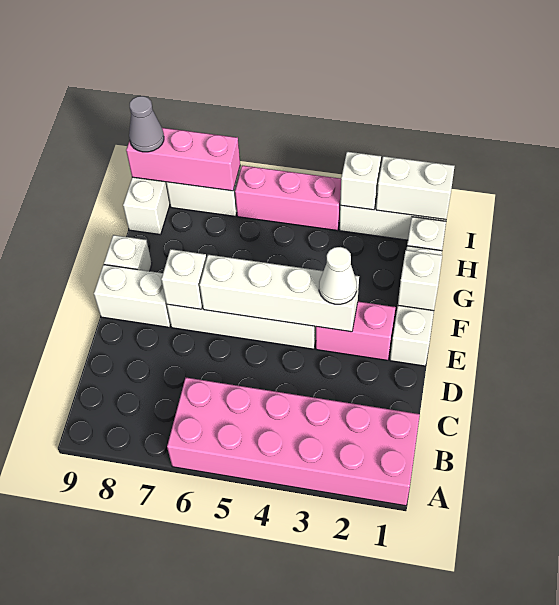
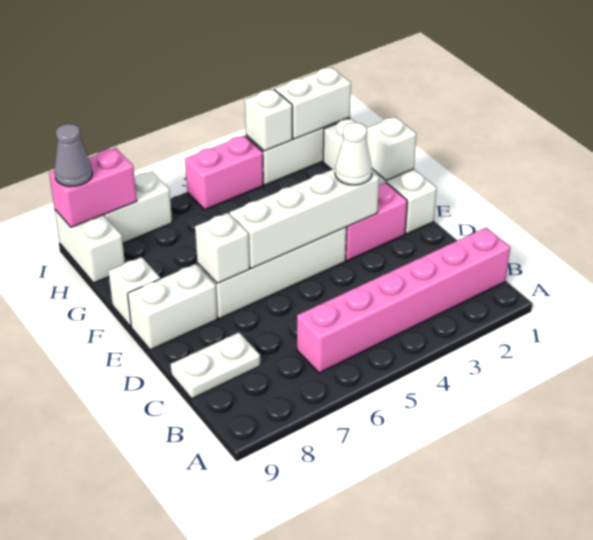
pink 2x6 brick [167,377,420,506] -> pink 1x6 brick [297,228,510,373]
none -> white 1x2 plate [170,333,260,399]
pink 1x3 brick [235,166,341,231] -> pink 1x2 brick [185,136,263,209]
pink 1x3 brick [126,128,240,191] -> pink 1x2 brick [49,148,137,227]

